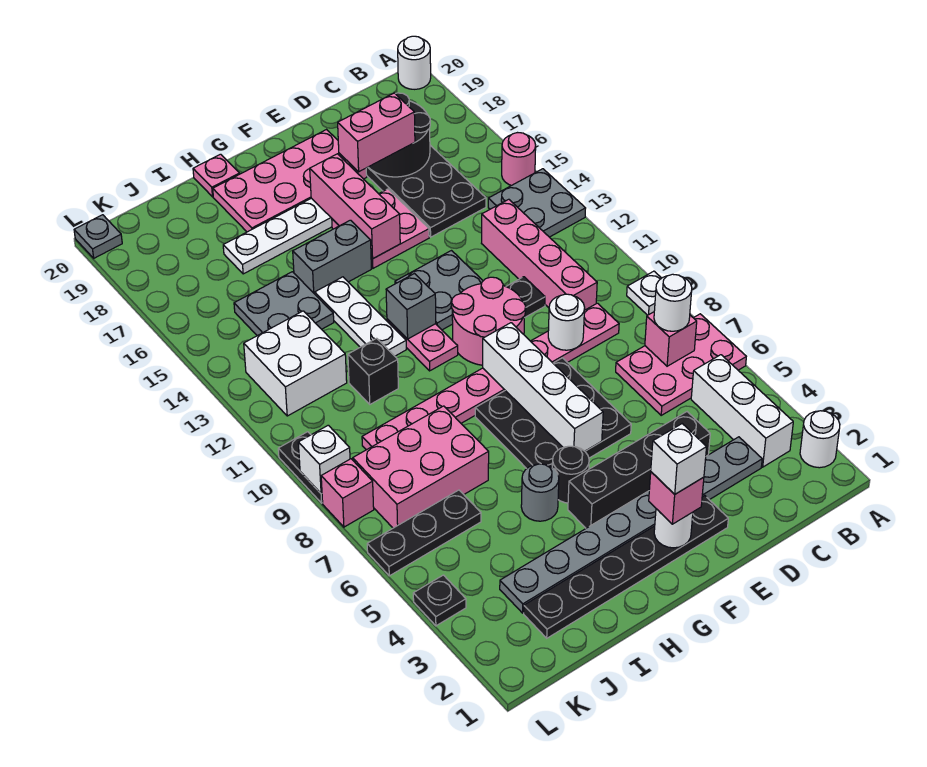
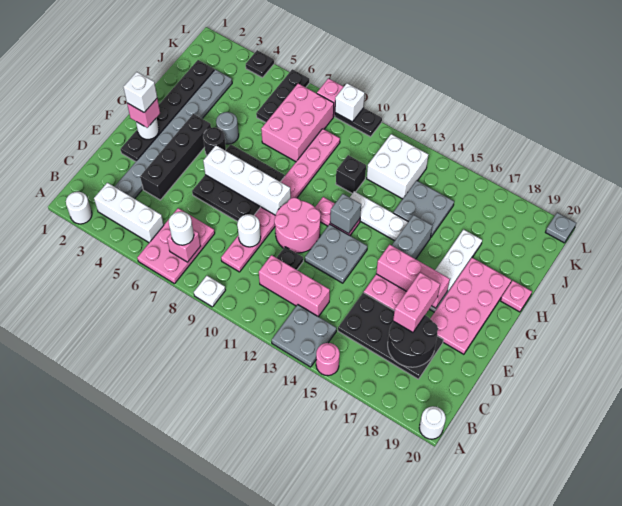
pink 1x4 brick [481,199,597,310] -> pink 1x3 brick [259,255,330,317]

